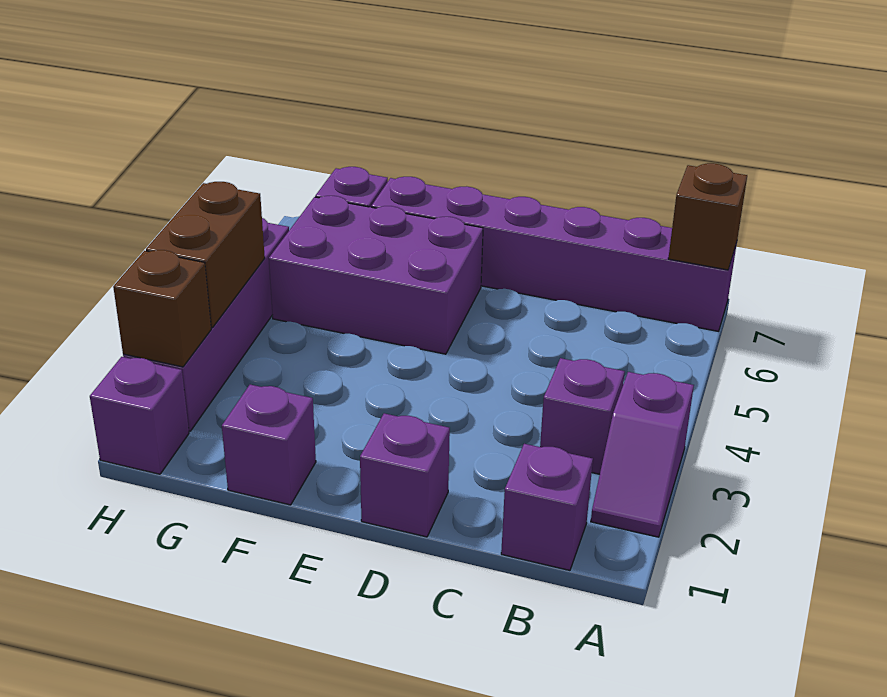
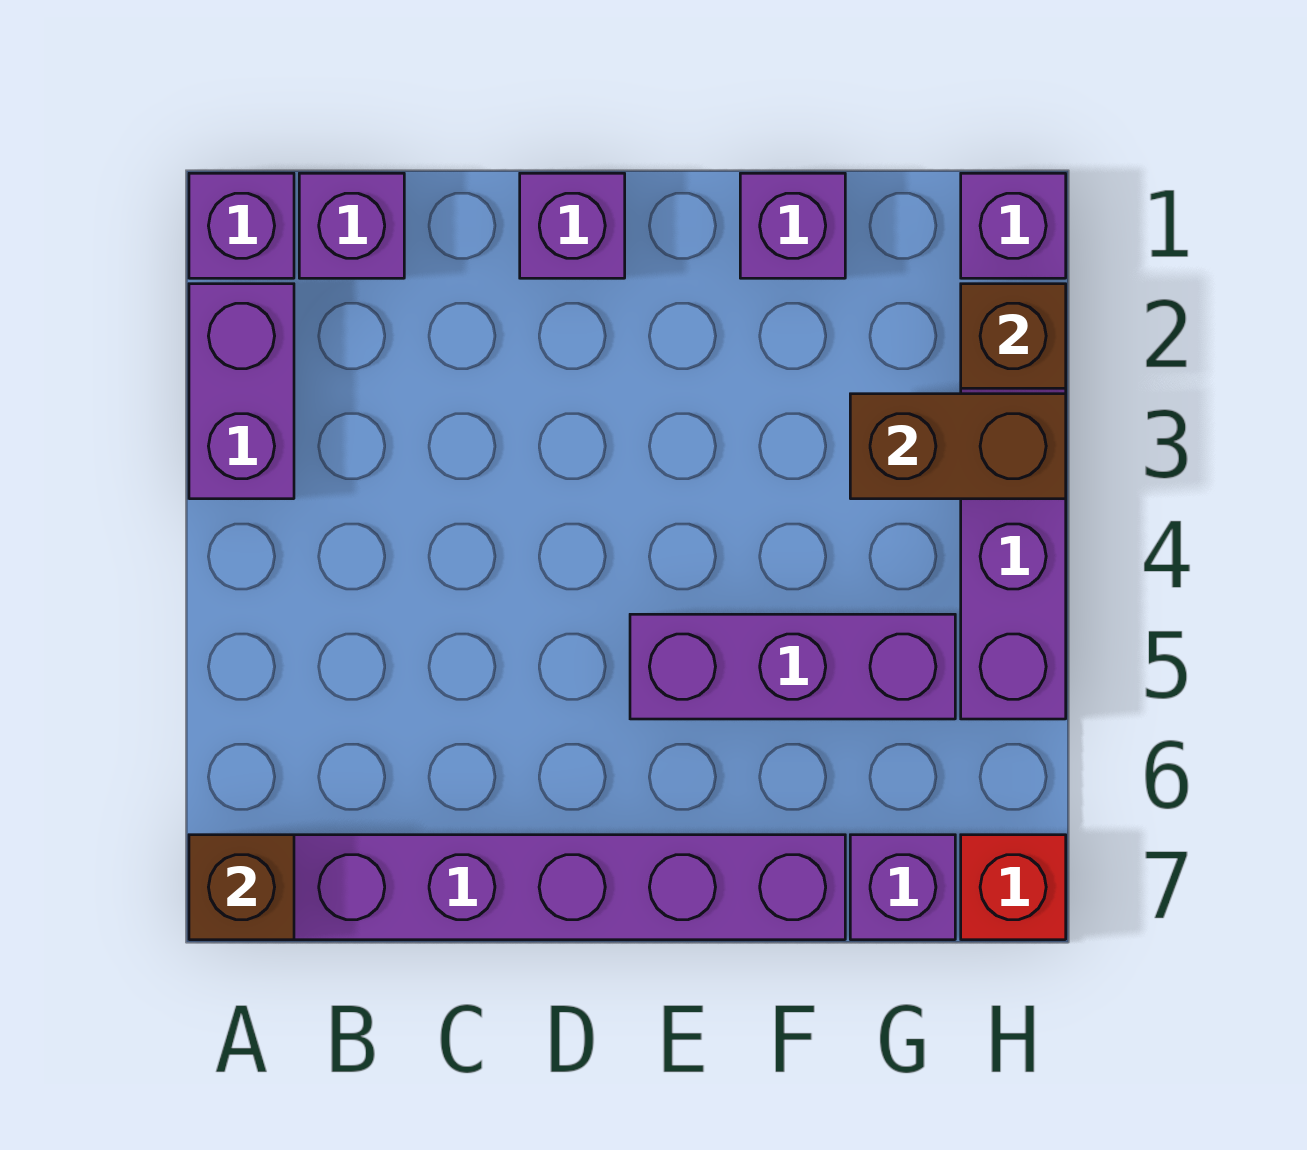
purple 1x2 slope [591,372,694,537] -> purple 1x2 brick [189,284,294,499]
purple 1x1 brick [540,358,625,474] -> purple 1x1 brick moved to [189,173,294,278]
purple 2x3 brick [269,196,483,354] -> purple 1x3 brick [630,614,955,719]
brown 1x2 brick [146,182,265,328] -> brown 1x2 brick turned to [850,394,1066,499]
none -> red 1x1 brick [961,835,1066,940]

